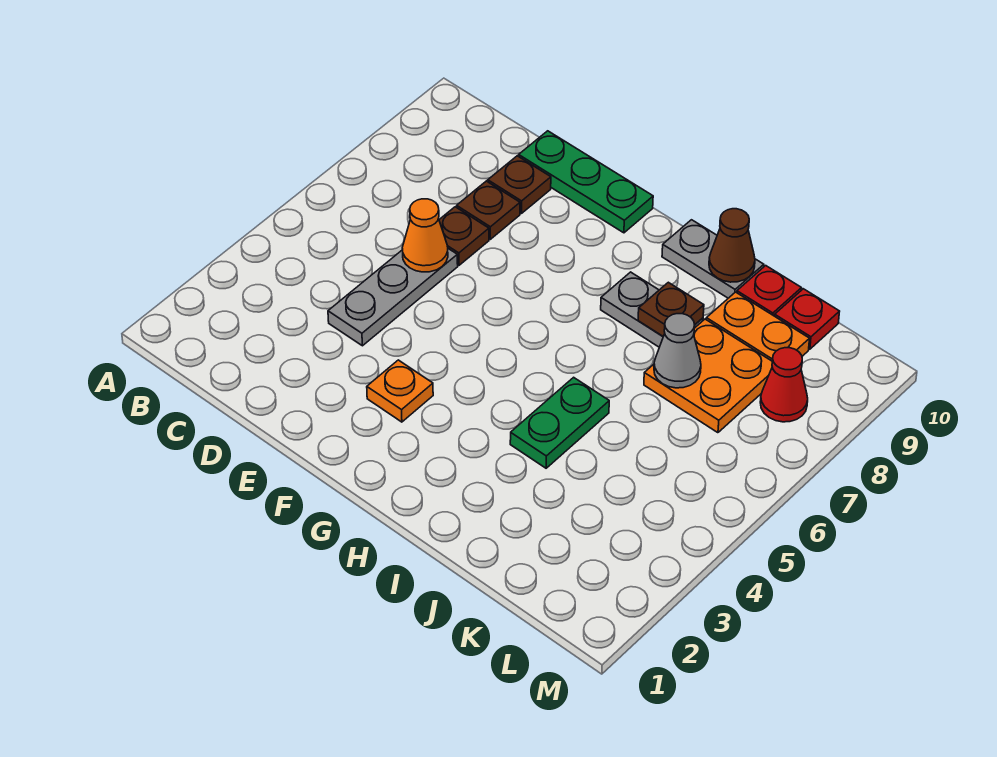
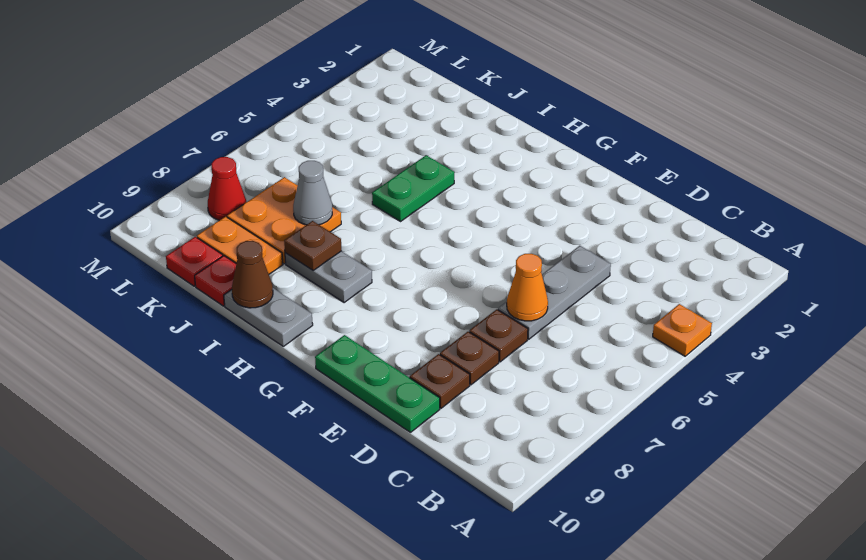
orange 1x1 plate [367,360,433,422] -> orange 1x1 plate moved to [653,304,712,356]

